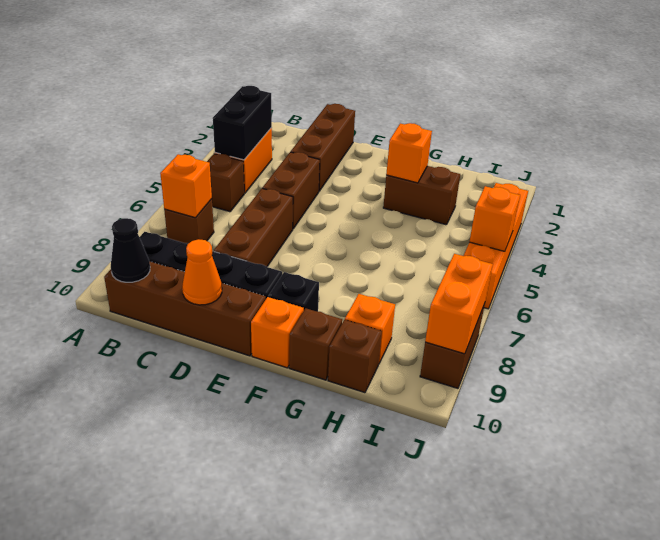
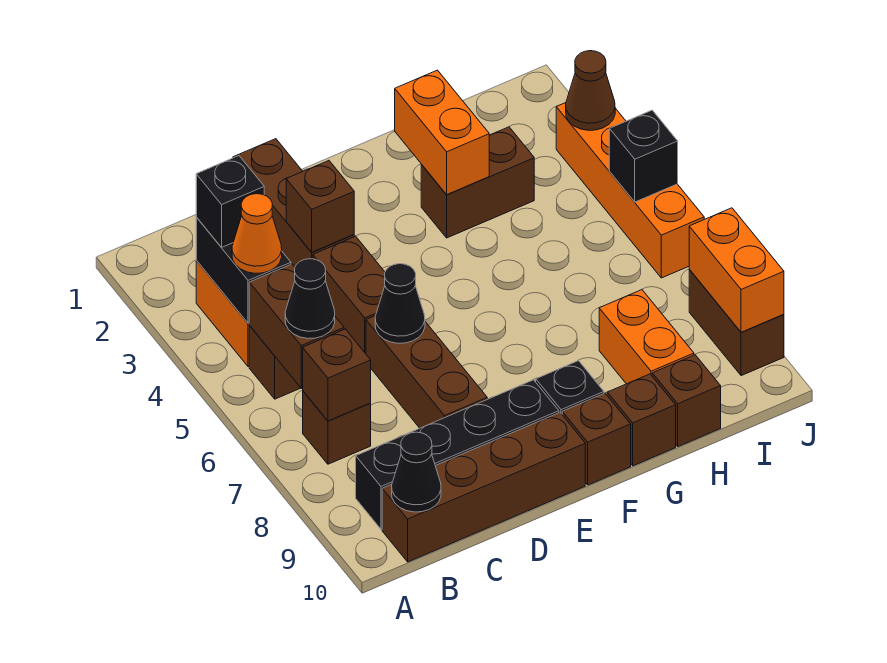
none -> black 1x1 brick [196,156,264,247]
none -> brown 1x2 brick [249,264,344,388]
none -> black 1x1 cone [285,259,335,339]
orange 1x1 brick [160,154,212,218] -> brown 1x1 brick [303,329,371,421]
none -> brown 1x1 brick [286,161,354,252]
none -> black 1x1 cone [375,264,425,343]
orange 1x1 cone [182,239,222,305] -> orange 1x1 cone moved to [232,194,282,273]
orange 1x1 brick [251,297,304,368] -> brown 1x1 brick [562,393,631,485]
orange 1x1 brick [386,123,432,183] -> orange 1x2 brick [395,70,489,195]
orange 1x1 brick [345,294,395,363] -> orange 1x2 brick [599,290,694,384]
none -> brown 1x1 cone [566,51,615,130]
orange 1x1 brick [470,186,520,252] -> black 1x1 brick [609,110,678,202]

